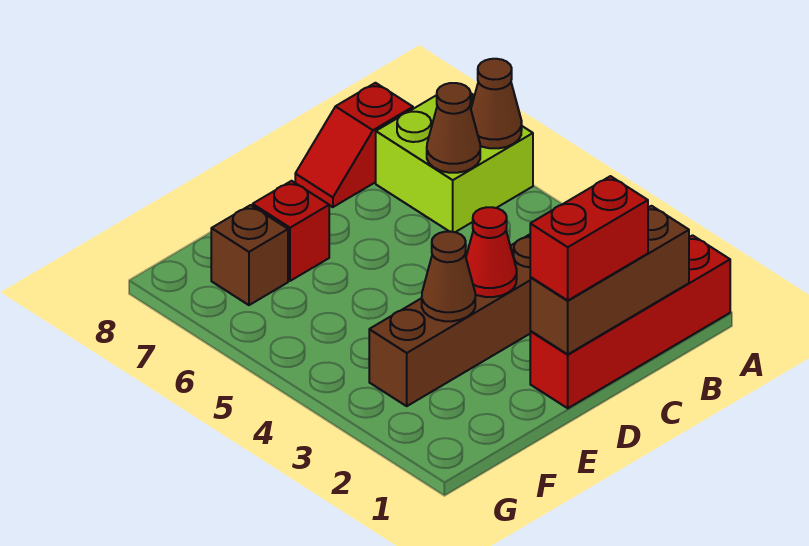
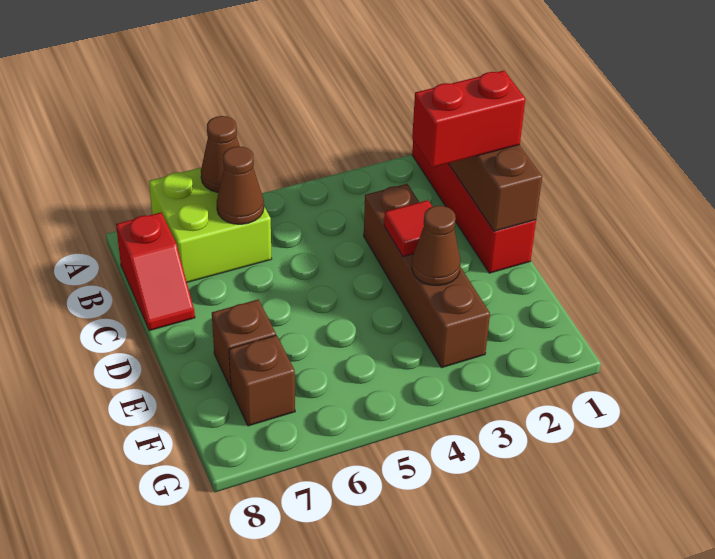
red 1x2 brick [530,176,648,300] -> red 1x2 brick turned to [412,71,525,168]
red 1x1 cone [466,207,517,297] -> red 1x1 tile [384,200,432,257]
red 1x1 brick [253,181,329,281] -> brown 1x1 brick [212,299,276,388]

